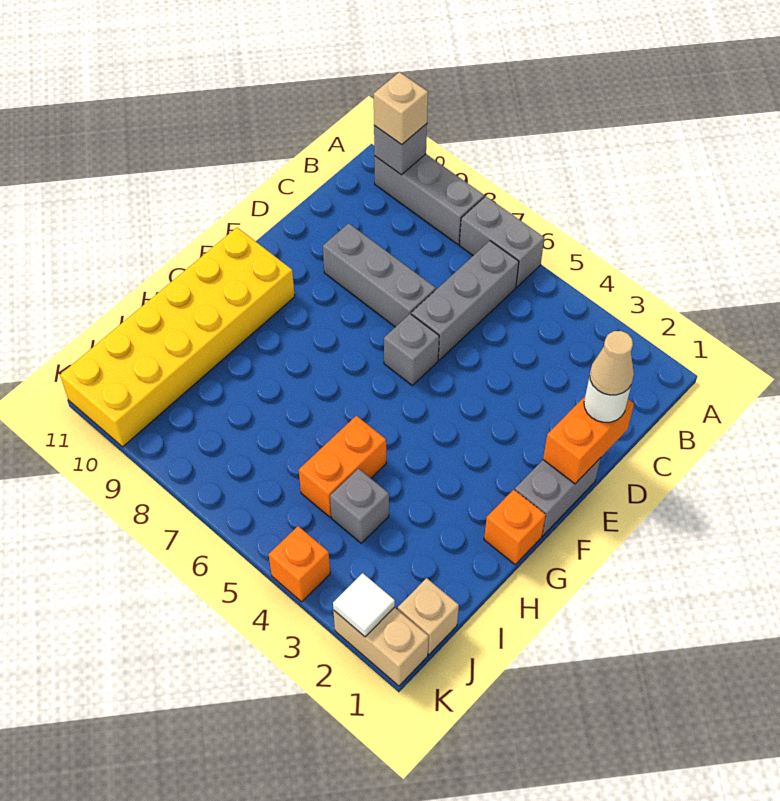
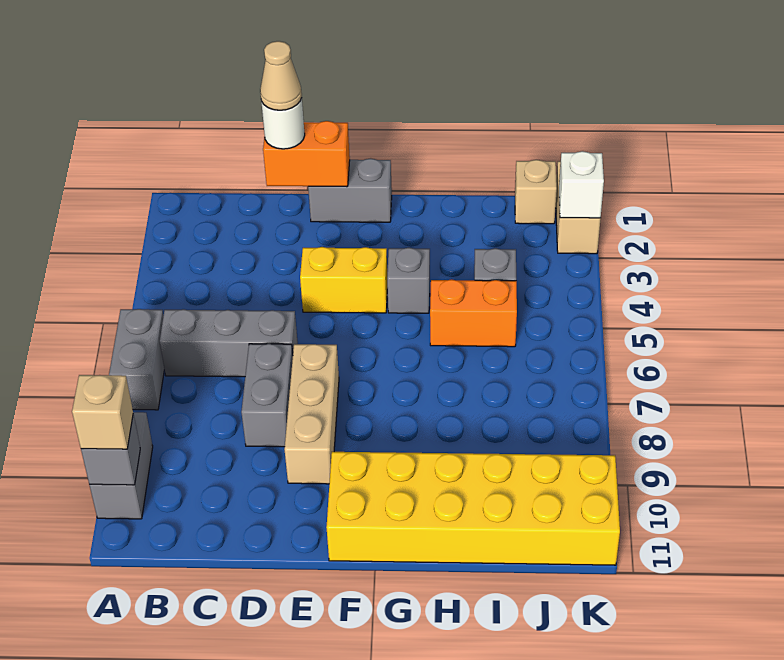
grey 1x3 brick [374,154,484,244] -> grey 1x2 brick [90,412,153,519]
grey 1x3 brick [323,223,436,327] -> grey 1x2 brick [241,344,293,447]
none -> yellow 1x2 brick [300,247,387,313]
grey 1x1 brick [384,314,439,385] -> grey 1x1 brick moved to [387,248,430,313]
none -> tan 1x3 brick [285,344,339,484]
orange 1x1 brick [484,490,546,564] -> none
white 1x1 tile [333,573,395,637] -> white 1x1 brick [559,151,604,218]
orange 1x1 brick [269,526,330,602] -> none

